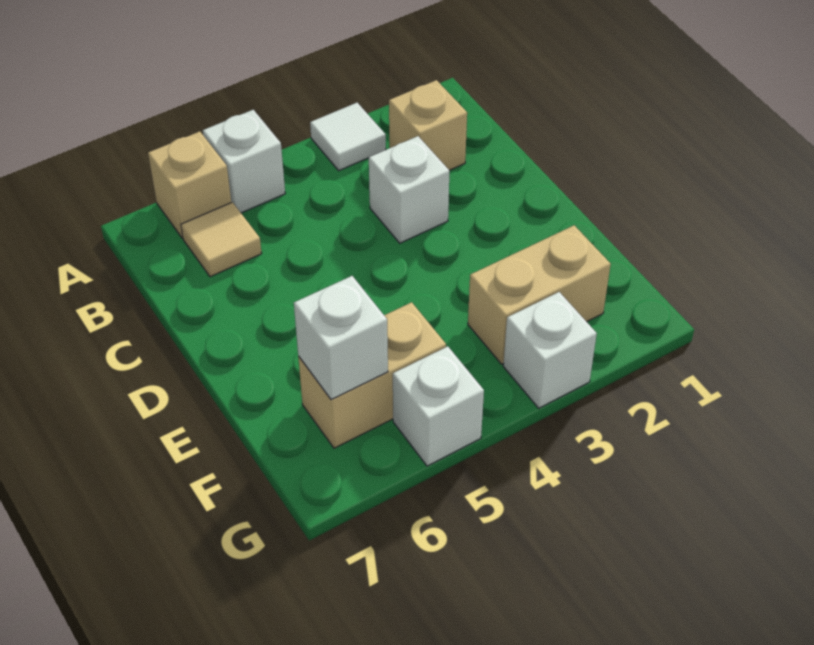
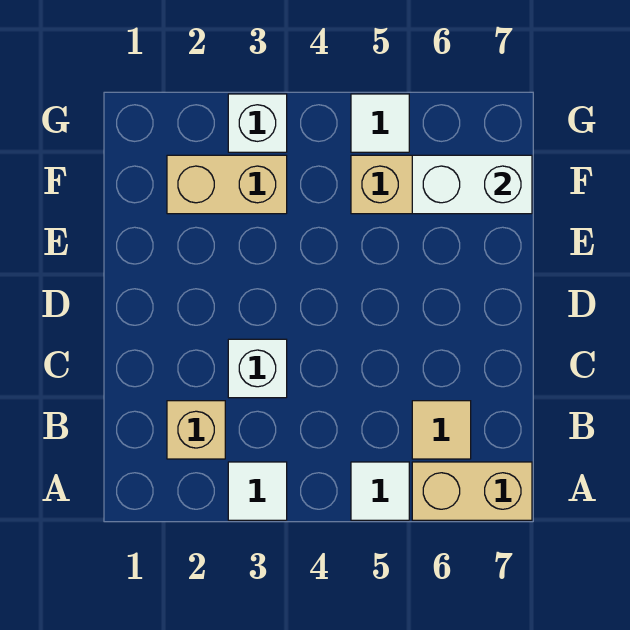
white 1x1 brick [203,110,285,213] -> white 1x1 tile [351,462,409,520]
tan 1x1 brick [148,131,231,238] -> tan 1x2 brick [412,462,532,520]
white 1x1 brick [294,276,388,400] -> white 1x2 brick [412,155,532,214]
white 1x1 brick [393,346,484,466] -> white 1x1 tile [351,94,409,152]

